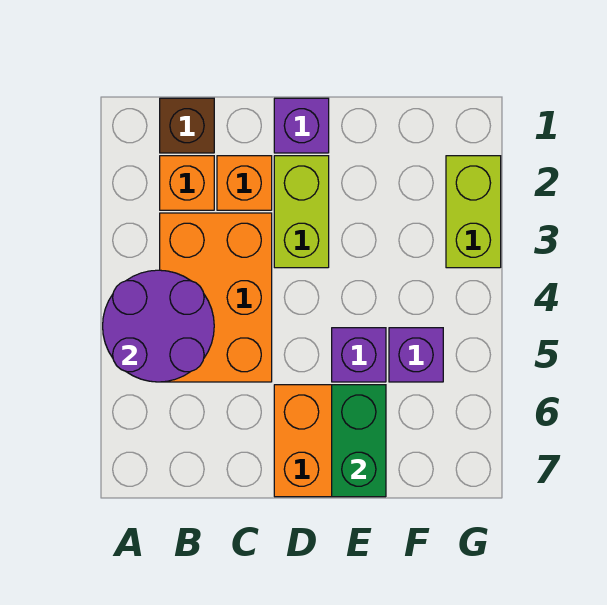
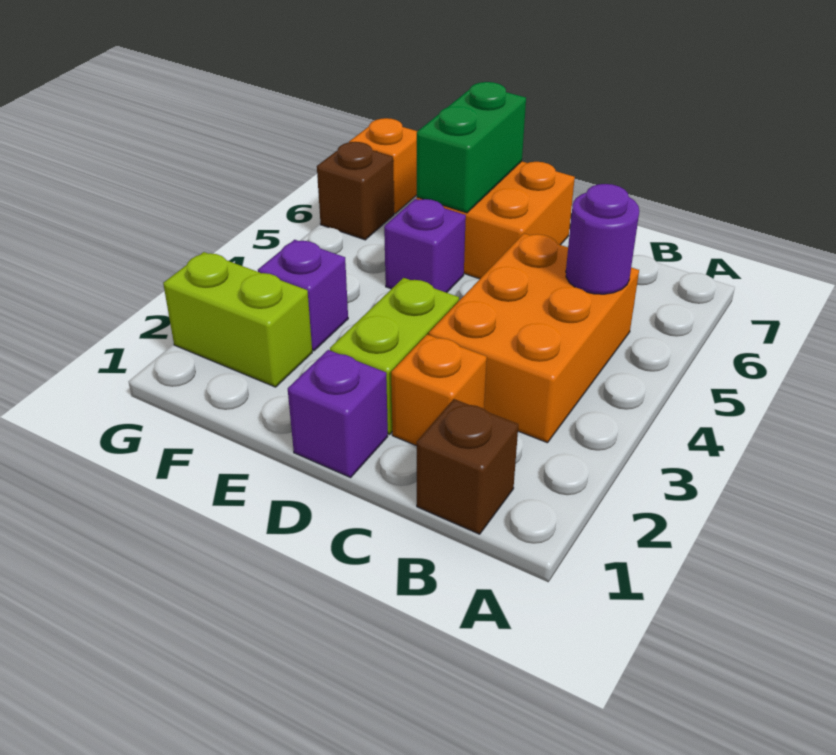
purple 2x2 round brick [103,270,214,382] -> purple 1x1 round brick [566,184,639,294]
orange 1x1 brick [160,156,214,210] -> orange 1x1 brick moved to [349,118,417,213]
purple 1x1 brick [389,328,443,382] -> purple 1x1 brick moved to [258,240,348,351]
lime 1x2 brick [446,156,501,268] -> lime 1x2 brick turned to [163,252,312,387]
none -> brown 1x1 brick [317,142,394,240]

